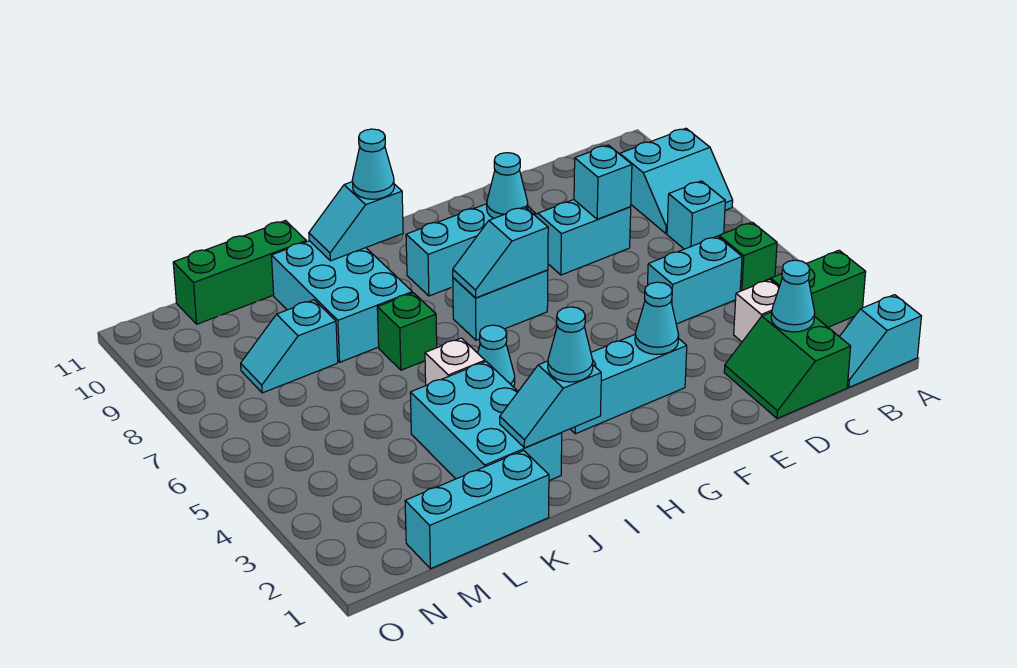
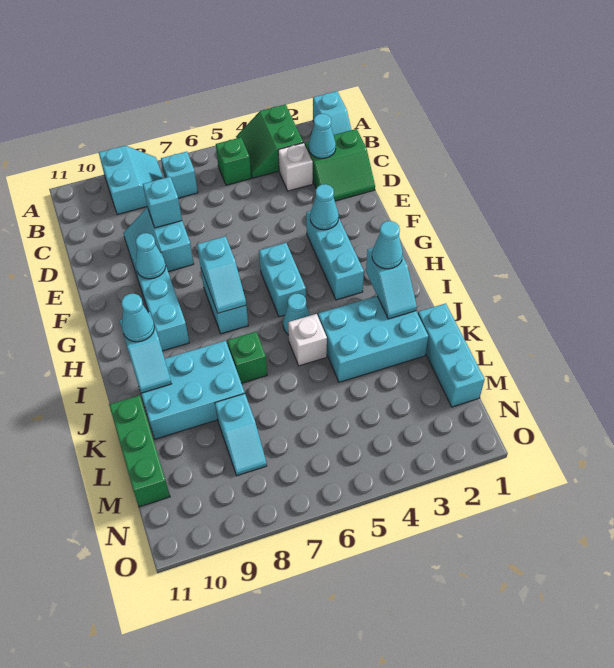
cyan 1x2 brick [647,236,742,324] -> cyan 1x2 brick moved to [259,243,306,317]

